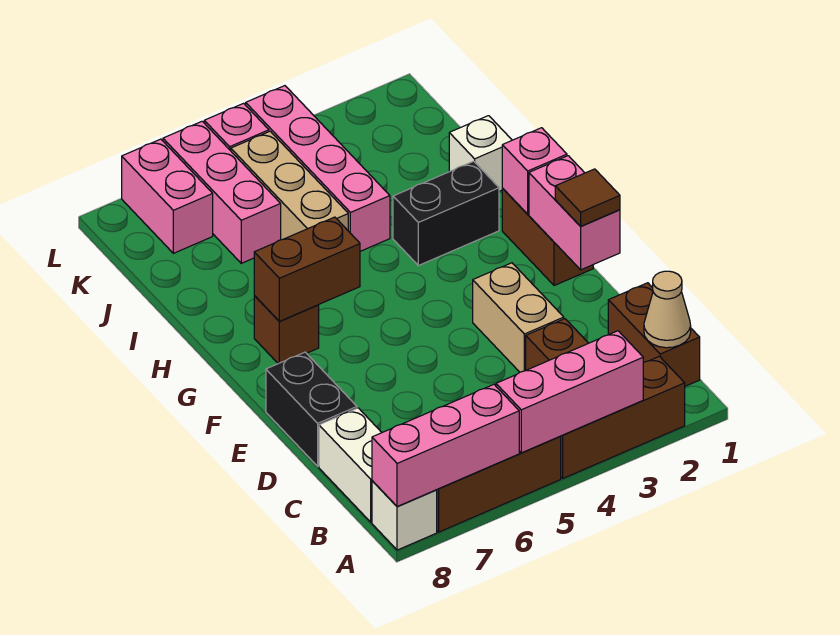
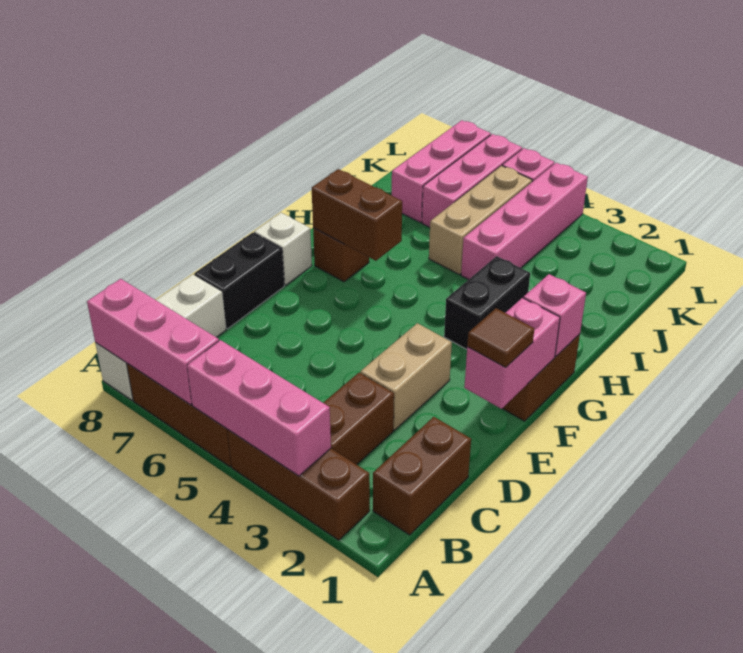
tan 1x1 cone [644,271,691,348] -> none
black 1x2 brick [393,161,499,266] -> black 1x2 brick turned to [444,256,530,349]
white 1x1 brick [449,116,512,191] -> white 1x1 brick moved to [254,213,312,285]
pink 1x2 brick [122,139,213,253] -> pink 1x3 brick [392,120,491,222]

